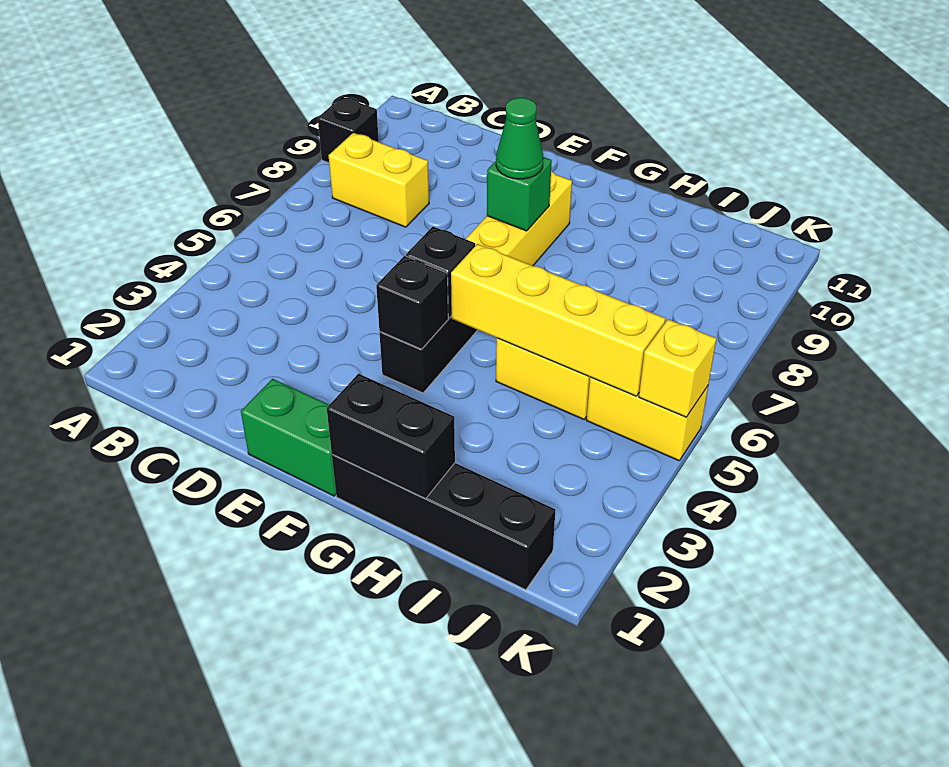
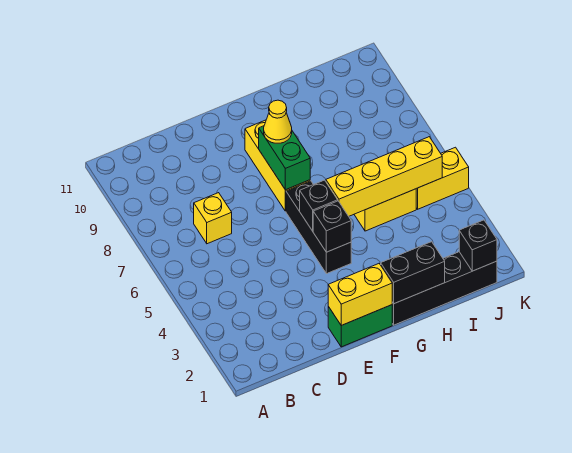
black 1x1 brick [318,97,379,163] -> black 1x1 brick moved to [459,220,497,271]
yellow 1x2 brick [329,133,429,227] -> yellow 1x2 brick moved to [328,264,393,325]
green 1x1 brick [487,157,552,231] -> green 1x2 brick [259,126,310,190]
green 1x1 cone [496,98,543,179] -> yellow 1x1 cone [264,100,292,143]
yellow 1x1 brick [639,319,716,417] -> yellow 1x1 brick moved to [194,193,232,244]

